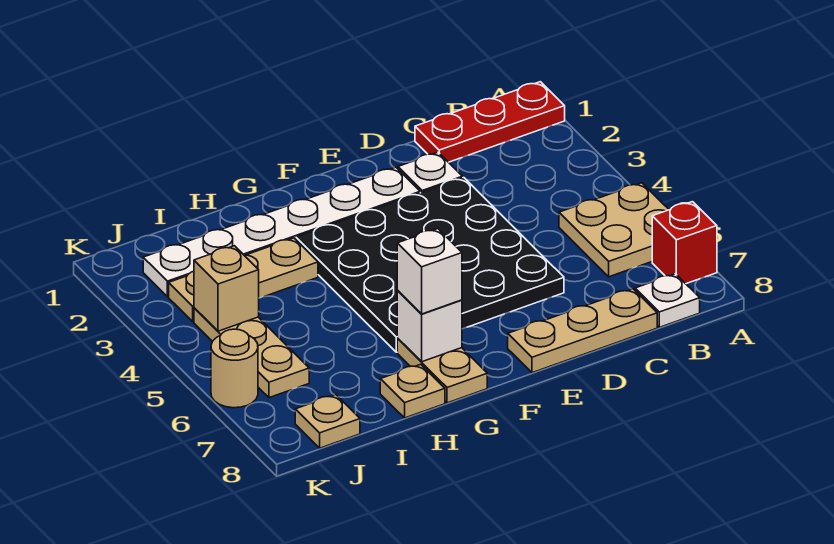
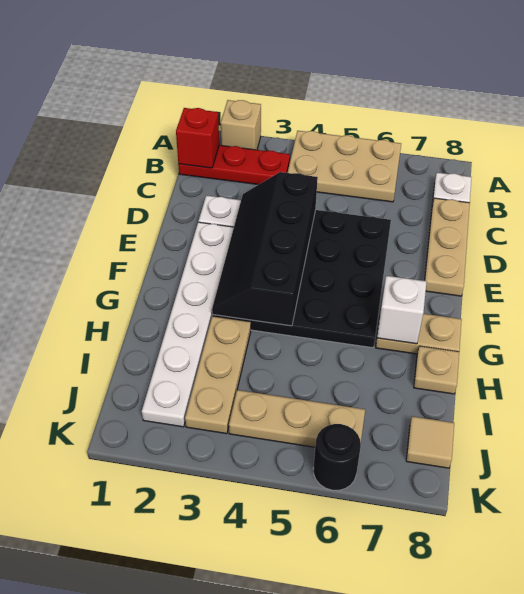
red 1x3 plate [415,82,565,162] -> red 1x3 plate turned to [178,145,290,185]
tan 2x2 plate [559,183,669,277] -> tan 2x3 plate [288,131,401,202]
red 1x1 brick [652,202,717,284] -> red 1x1 brick moved to [176,108,219,168]
none -> black 2x4 slope [212,172,318,326]
white 1x1 brick [397,229,462,314] -> none
tan 1x1 brick [194,246,259,331] -> tan 1x1 brick moved to [221,100,261,150]
tan 1x1 plate [295,395,360,448] -> tan 1x1 tile [406,416,454,468]
tan 1x1 round brick [211,329,258,408] -> black 1x1 round brick [313,424,361,490]

